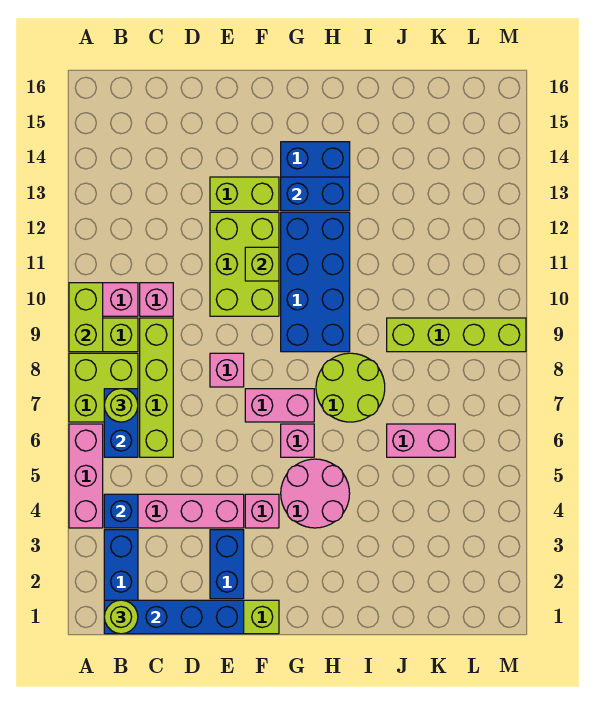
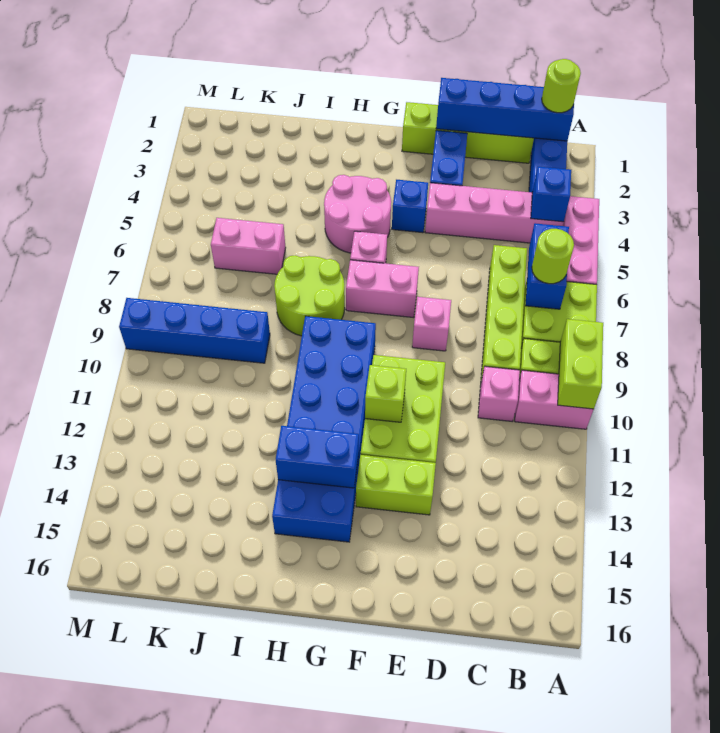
pink 1x1 brick [245,494,279,528] -> blue 1x1 brick [392,180,428,233]
lime 1x4 brick [387,318,526,352] -> blue 1x4 brick [119,298,270,363]

